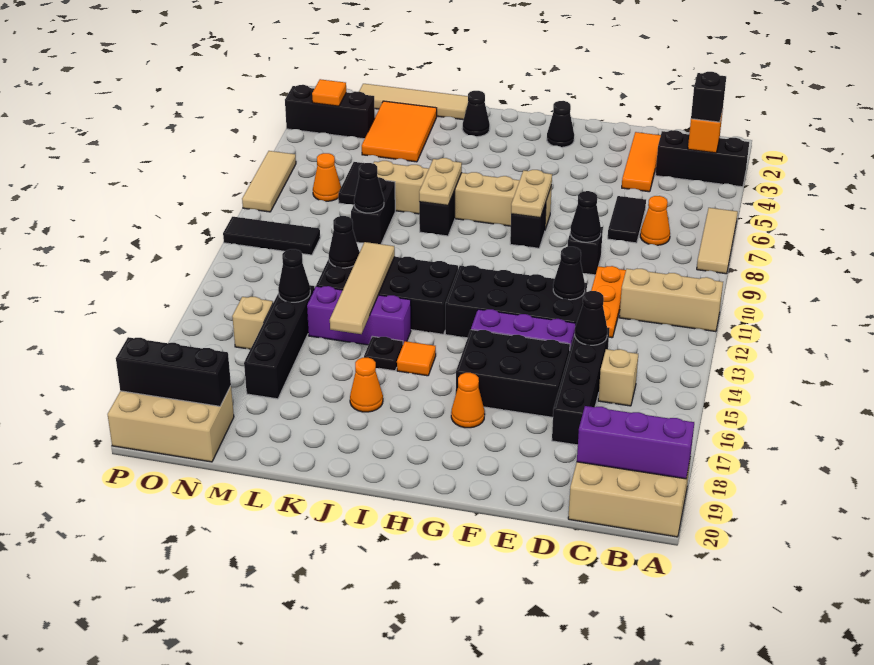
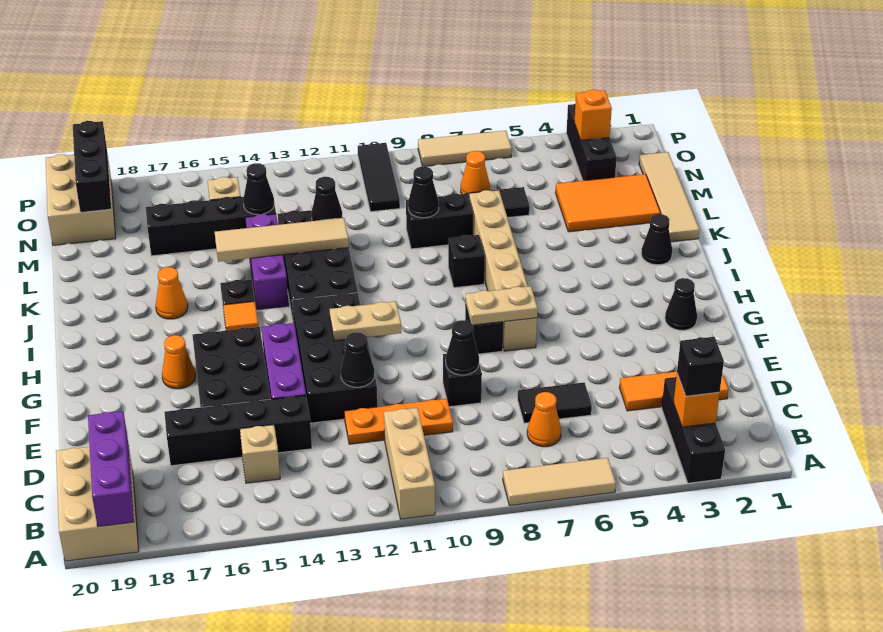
black 1x1 cone [575,291,607,345] -> none
tan 1x2 plate [419,158,462,205] -> tan 1x2 plate moved to [330,301,401,341]
orange 1x1 tile [312,79,346,106] -> orange 1x1 brick [574,90,612,140]

